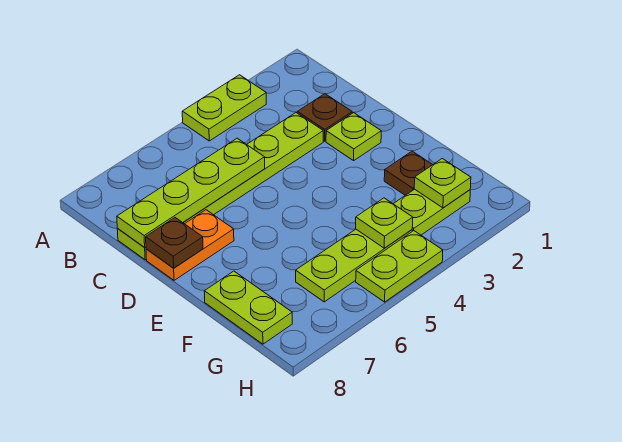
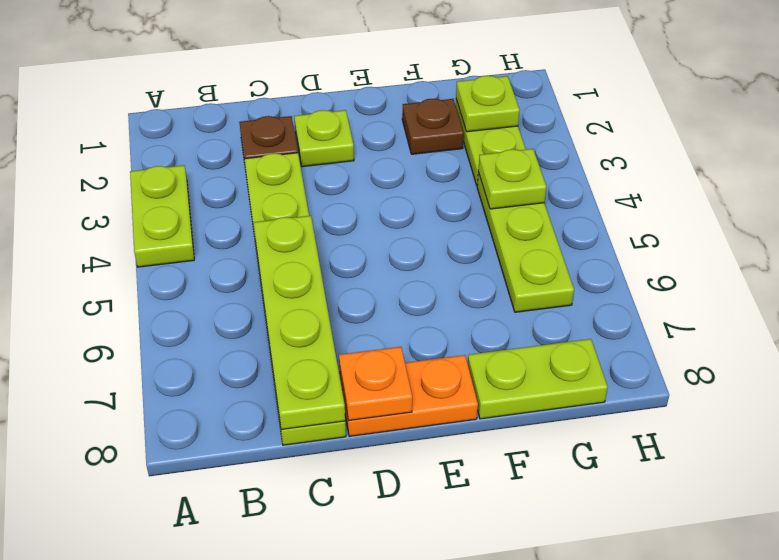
orange 1x2 plate [146,210,234,280] -> orange 1x2 plate turned to [340,355,478,436]
brown 1x1 plate [146,218,203,268] -> orange 1x1 plate [339,347,412,420]
lime 1x2 plate [356,231,443,302] -> none

